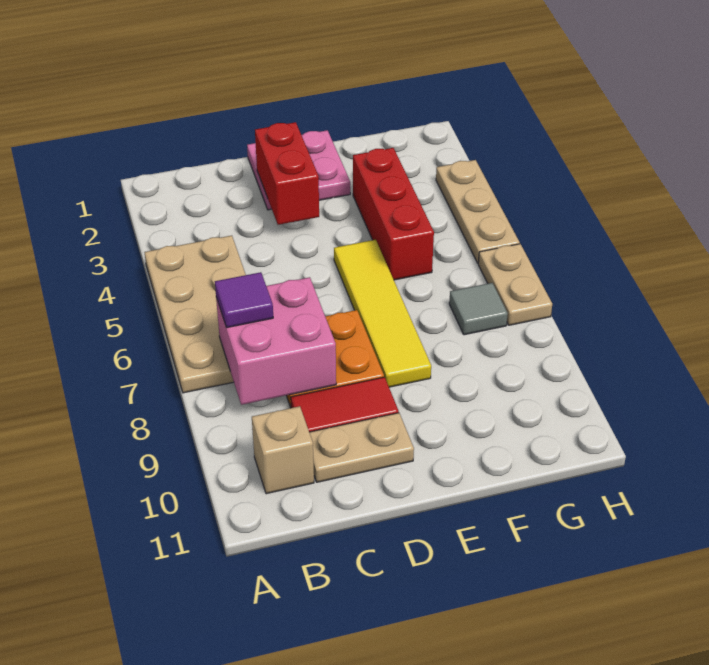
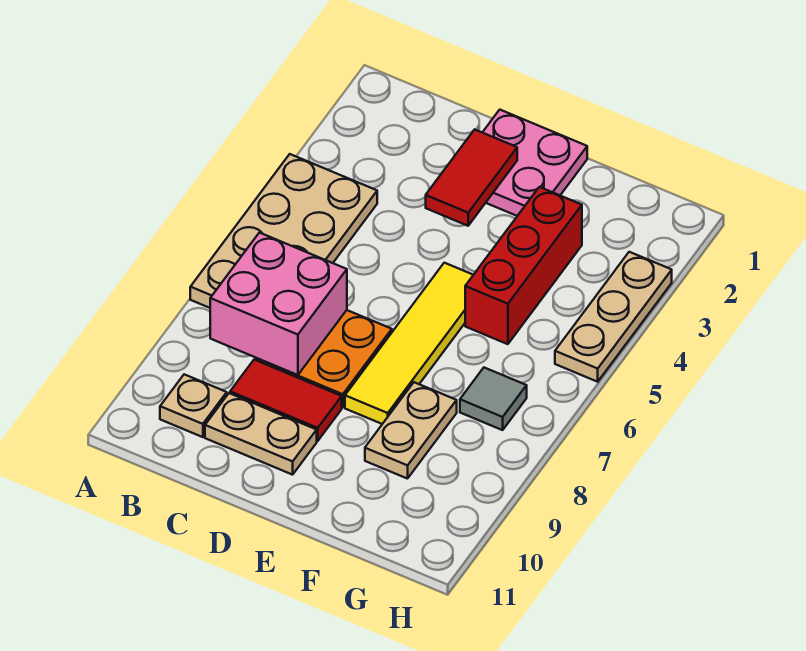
purple 1x1 tile [215,272,273,328] -> none
tan 1x1 brick [252,406,314,494] -> tan 1x1 plate [160,374,227,437]
red 1x2 brick [255,122,319,225] -> red 1x2 tile [426,129,517,226]
tan 1x2 plate [478,244,552,325] -> tan 1x2 plate moved to [365,382,457,479]

